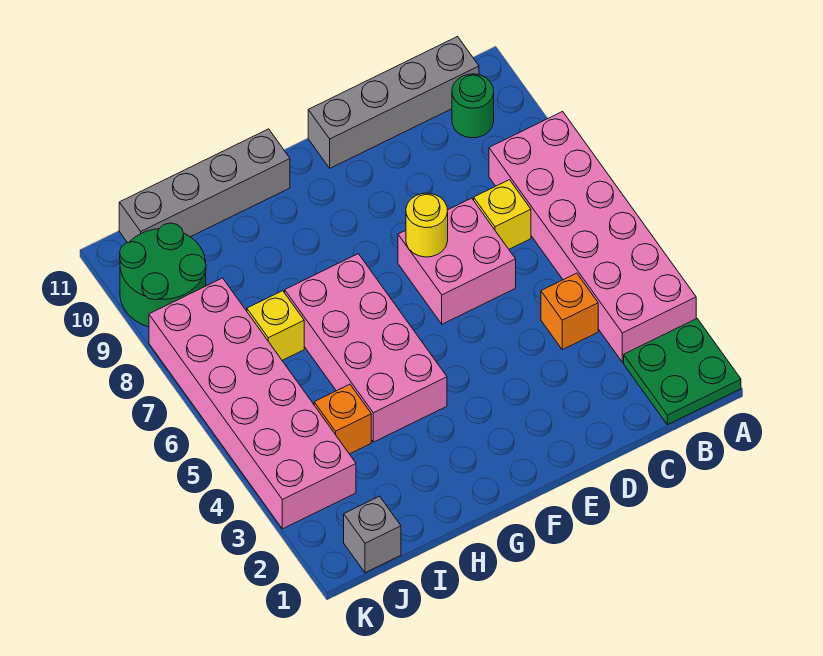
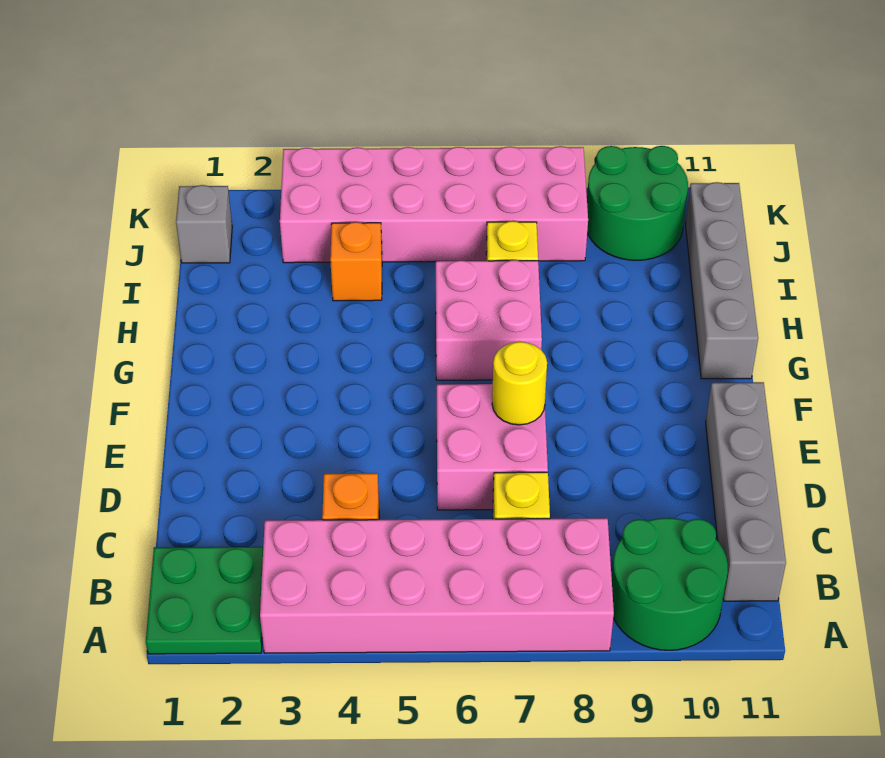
green 1x1 round brick [452,74,494,138] -> green 2x2 round brick [612,518,728,650]
pink 2x4 brick [285,254,447,442] -> pink 2x2 brick [436,260,542,380]

